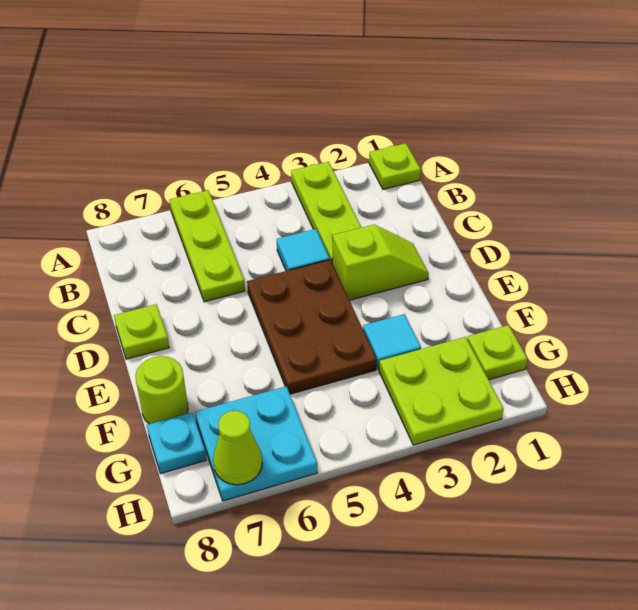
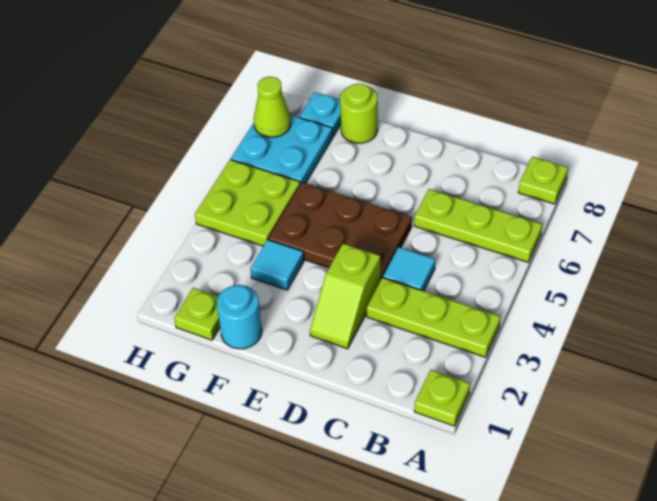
lime 1x1 plate [114,304,169,359] -> lime 1x1 plate moved to [518,157,568,204]
none -> cyan 1x1 round brick [217,285,262,349]
lime 2x2 plate [379,337,504,445] -> lime 2x2 plate moved to [195,160,300,246]

